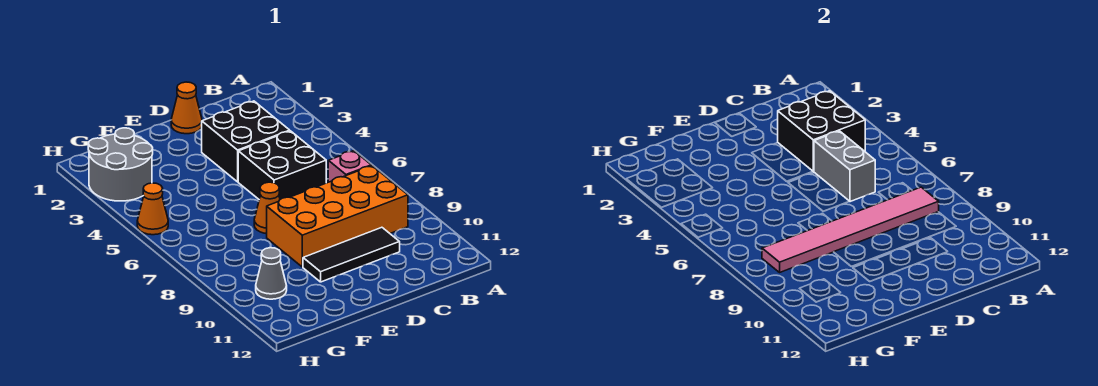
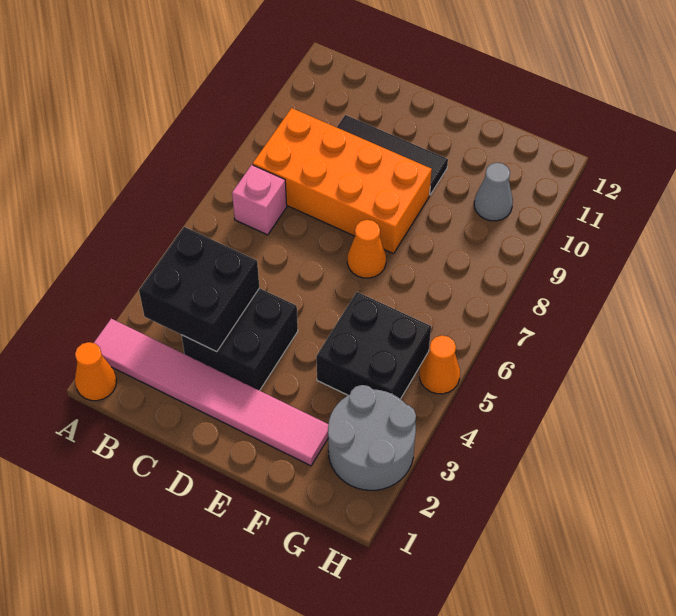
pink 1x6 tile [762,187,939,272] -> pink 1x6 tile moved to [94,319,328,466]
black 2x2 brick [238,131,326,199] -> black 2x2 brick moved to [316,292,431,399]
grey 1x2 brick [814,131,875,202] -> none
orange 1x1 cone [171,82,202,134] -> orange 1x1 cone moved to [75,342,116,401]

